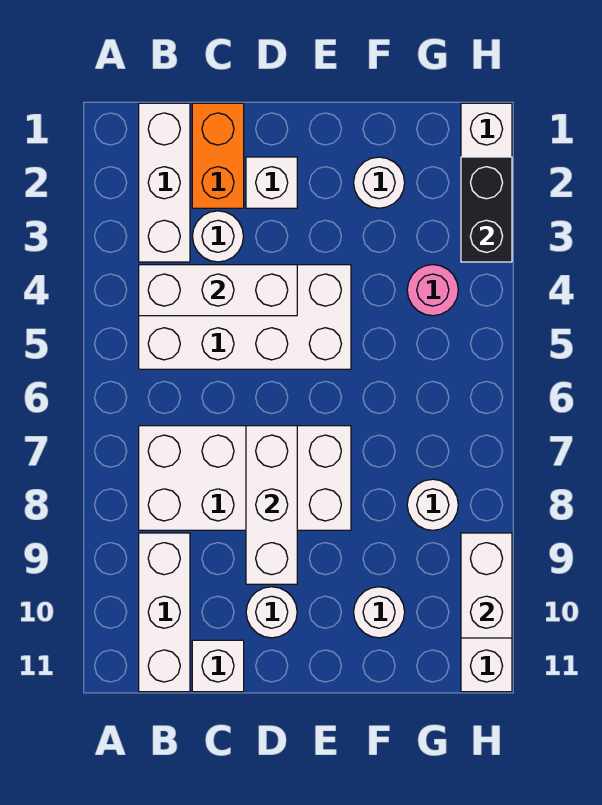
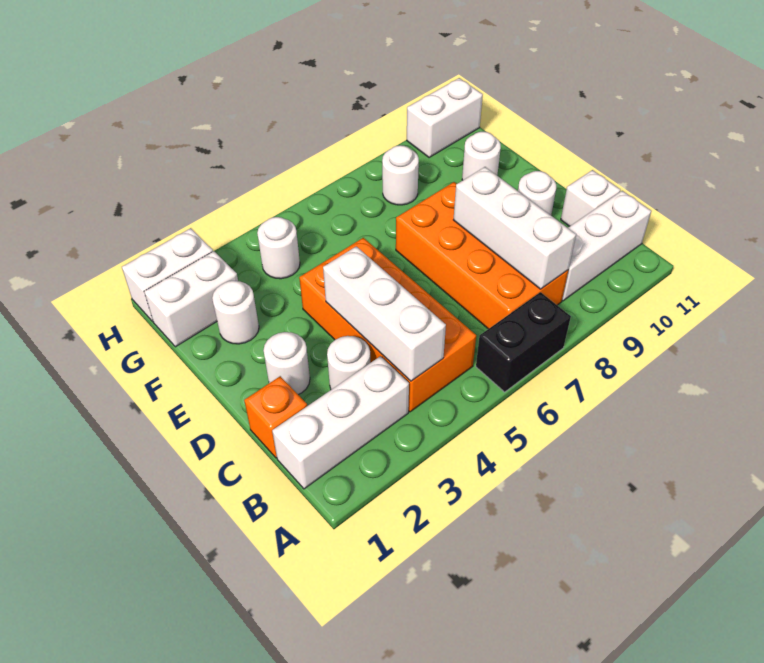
white 2x4 brick [139,265,351,369] -> orange 2x4 brick [299,238,476,412]
white 2x4 brick [139,426,351,530] -> orange 2x4 brick [396,182,568,329]
orange 1x2 brick [192,103,244,208] -> orange 1x1 brick [244,376,307,458]
white 1x1 brick [246,157,297,208] -> white 1x1 round brick [263,332,310,395]
white 1x3 brick [246,426,297,584] -> white 1x3 brick turned to [453,167,576,289]
pink 1x1 round brick [407,265,458,316] -> white 1x1 round brick [257,217,300,279]
black 1x2 brick [461,157,512,262] -> black 1x2 brick moved to [476,292,571,392]
white 1x2 brick [461,533,512,638] -> white 1x2 brick moved to [144,251,238,347]

